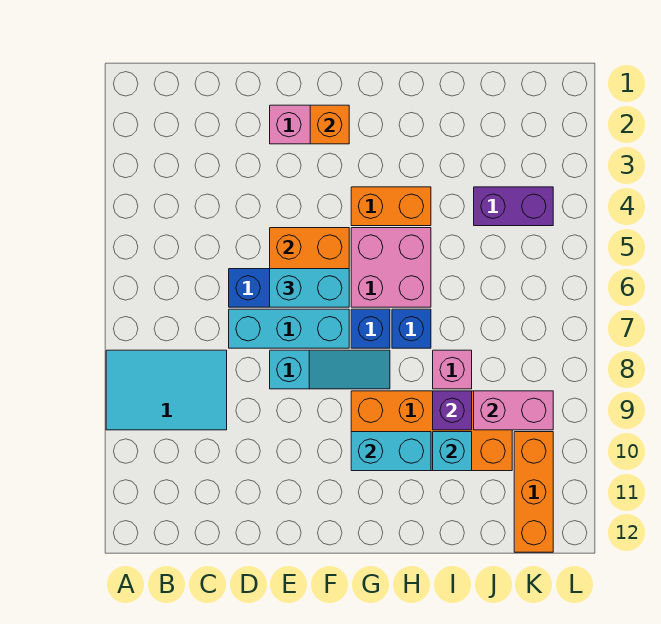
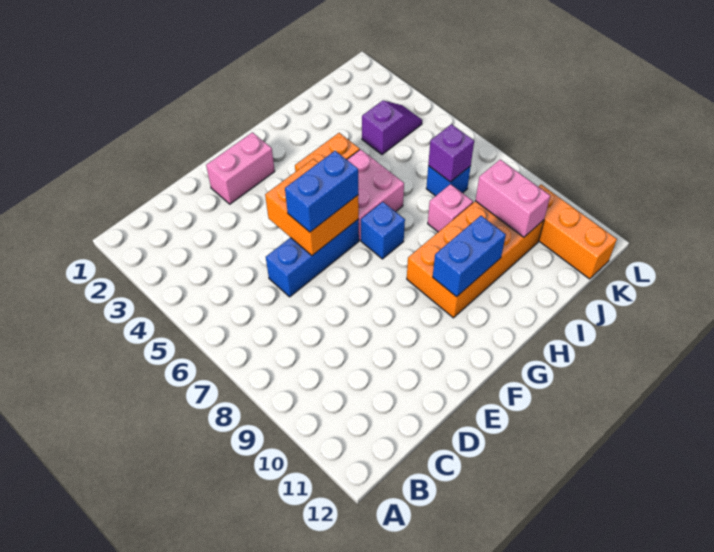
cyan 2x3 tile [106,350,227,430] -> none
cyan 1x3 brick [229,309,349,348] -> none
cyan 1x2 brick [270,269,349,307] -> blue 1x2 brick [285,151,358,232]
cyan 1x3 slope [270,350,390,389] -> none
orange 1x1 brick [310,105,349,144] -> none
cyan 1x2 brick [351,432,431,471] -> blue 1x2 brick [433,216,506,297]
blue 1x1 brick [392,309,431,348] -> blue 1x1 brick moved to [426,166,471,196]
purple 1x1 brick [433,391,472,430] -> purple 1x1 brick moved to [428,124,474,182]
cyan 1x1 brick [433,432,472,471] -> none
purple 1x2 brick [474,187,553,226] -> purple 1x2 slope [362,101,422,155]
pink 1x2 brick [474,391,553,430] -> pink 1x2 brick turned to [475,160,550,237]

